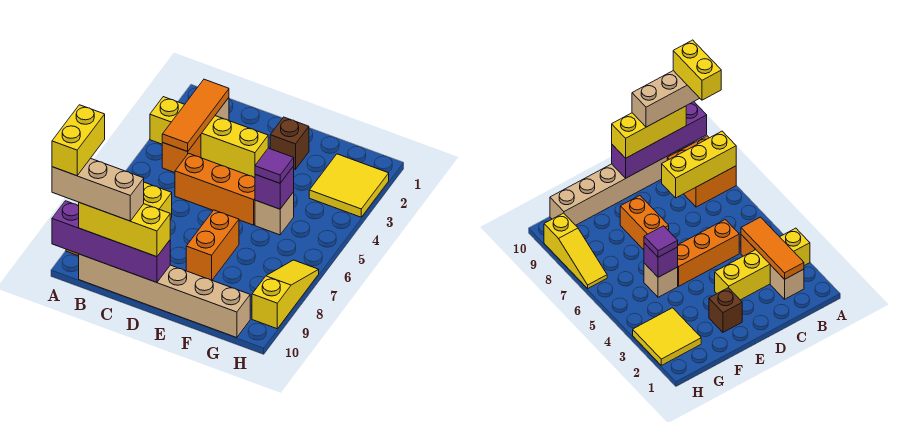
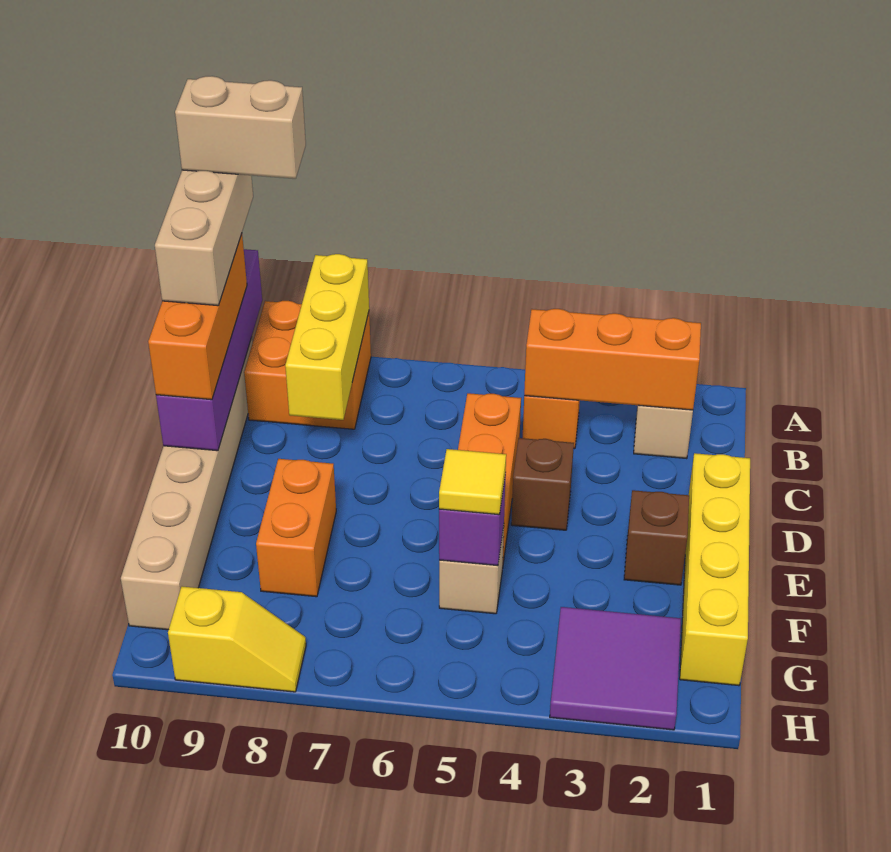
yellow 1x4 brick [150,97,268,177] -> yellow 1x4 brick moved to [680,453,750,686]
yellow 1x2 brick [52,105,105,176] -> tan 1x2 brick [175,76,306,179]
orange 1x3 tile [162,79,229,151] -> orange 1x3 brick [524,309,701,410]
yellow 1x3 brick [79,203,170,257] -> orange 1x3 brick [148,234,247,400]
none -> brown 1x1 brick [511,438,574,530]
orange 1x2 brick [186,210,239,280] -> orange 1x2 brick turned to [256,459,336,597]
purple 1x1 tile [255,148,294,183] -> yellow 1x1 tile [439,449,506,515]
yellow 2x2 tile [309,154,389,217] -> purple 2x2 tile [550,607,681,730]
yellow 1x3 slope [252,260,319,329] -> yellow 1x2 slope [168,586,306,692]

